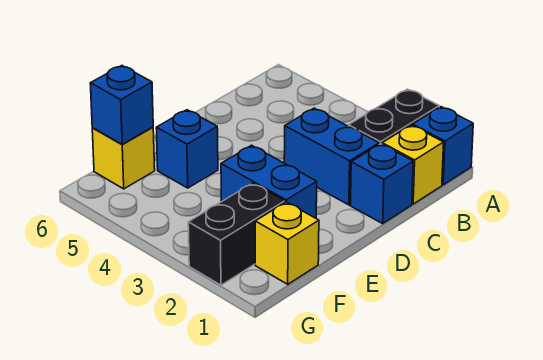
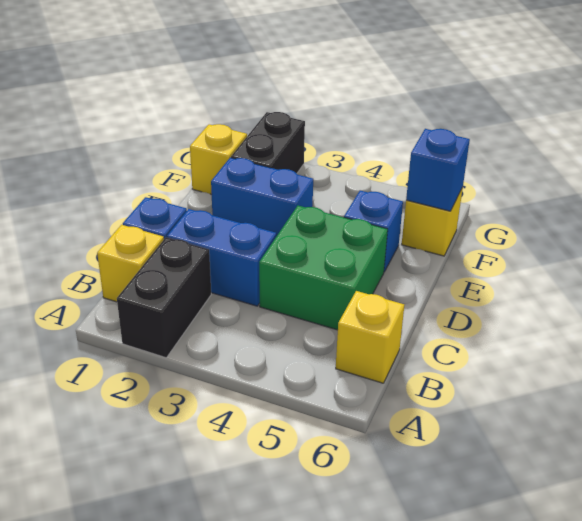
blue 1x1 brick [412,107,473,185] -> none
none -> yellow 1x1 brick [336,291,405,383]
none -> green 2x2 brick [259,206,388,330]

